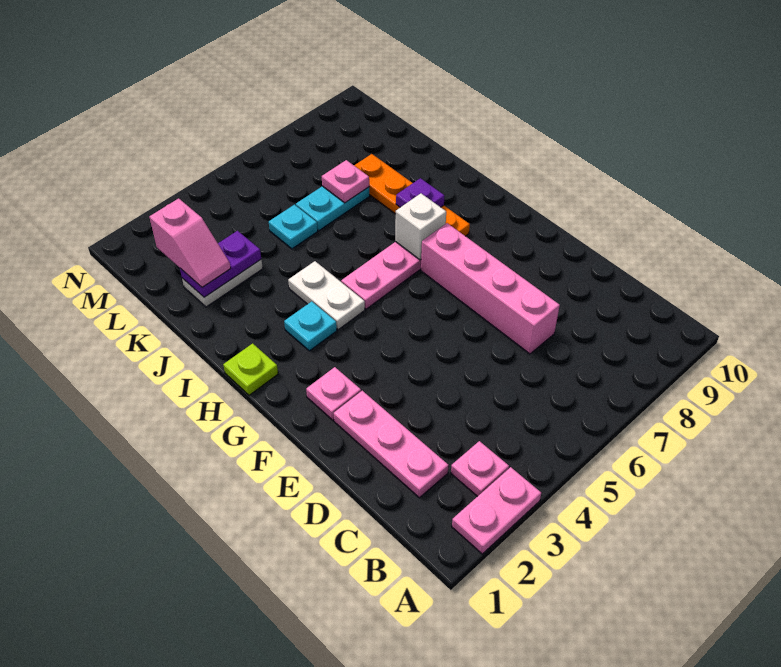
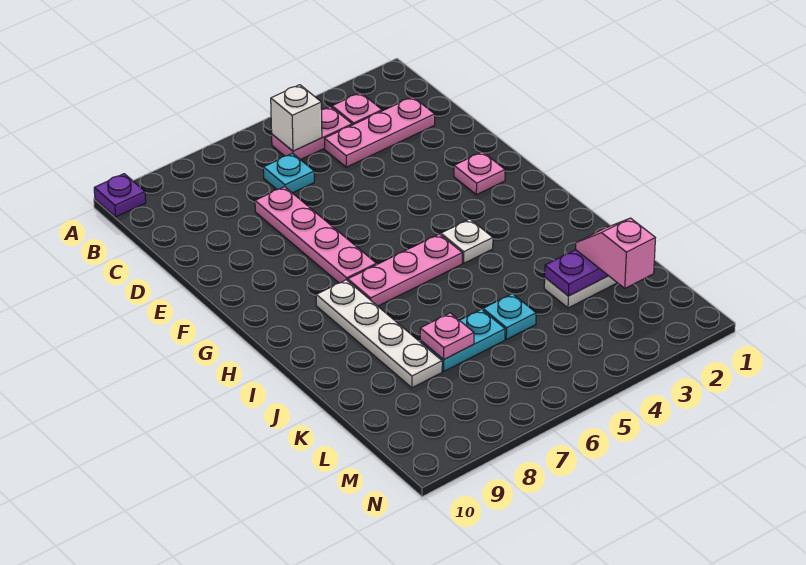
pink 1x2 plate [452,467,541,554] -> pink 1x2 plate moved to [272,107,352,160]
pink 1x3 plate [334,391,449,498] -> pink 1x3 plate turned to [324,97,435,167]
pink 1x4 brick [421,223,560,354] -> pink 1x4 plate [255,187,376,283]
lime 1x1 plate [223,343,278,395] -> none
cyan 1x1 plate [284,301,337,351] -> cyan 1x1 plate moved to [263,153,314,193]
white 1x2 plate [288,261,365,330] -> white 1x1 plate [441,219,493,263]
white 1x1 brick [395,193,446,260] -> white 1x1 brick moved to [271,85,322,151]
orange 1x4 plate [354,154,470,236] -> white 1x4 plate [316,280,442,388]
purple 1x1 plate [396,178,444,207] -> purple 1x1 plate moved to [94,174,146,217]

